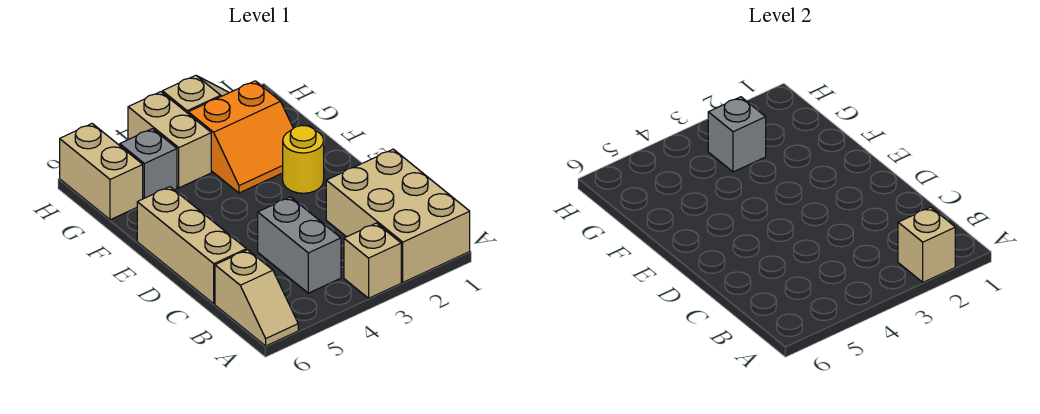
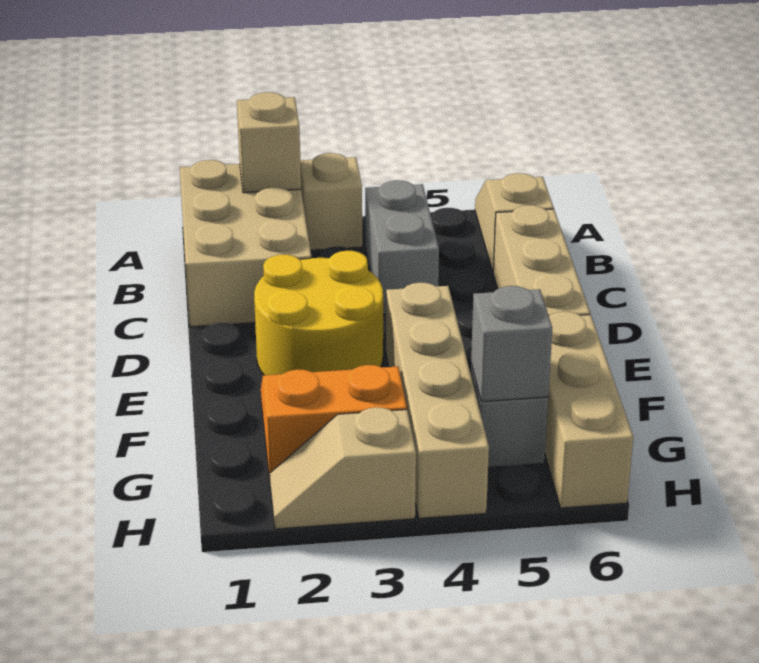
yellow 1x1 round brick [283,125,324,193] -> yellow 2x2 round brick [254,251,383,375]
grey 1x1 brick [708,97,766,172] -> grey 1x1 brick moved to [471,286,552,402]
tan 1x2 brick [128,92,211,188] -> tan 1x4 brick [386,282,489,519]
tan 1x2 brick [60,124,143,220] -> tan 1x3 brick [545,312,633,508]

